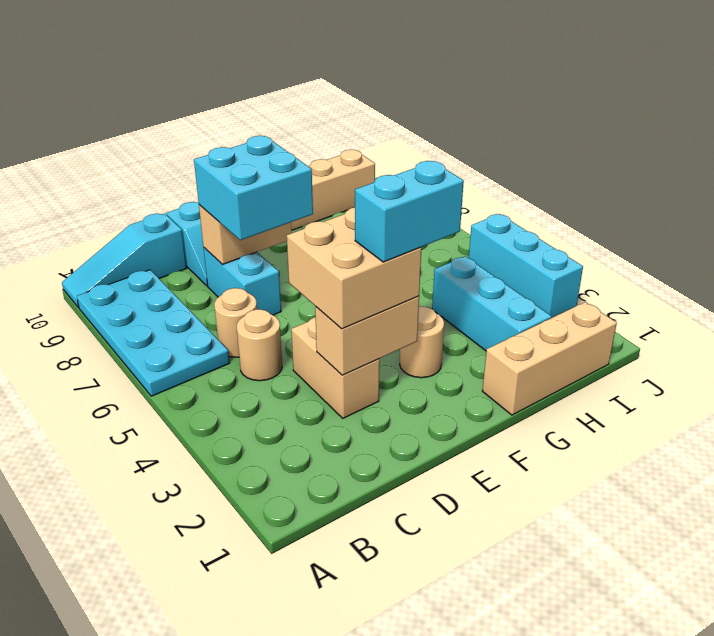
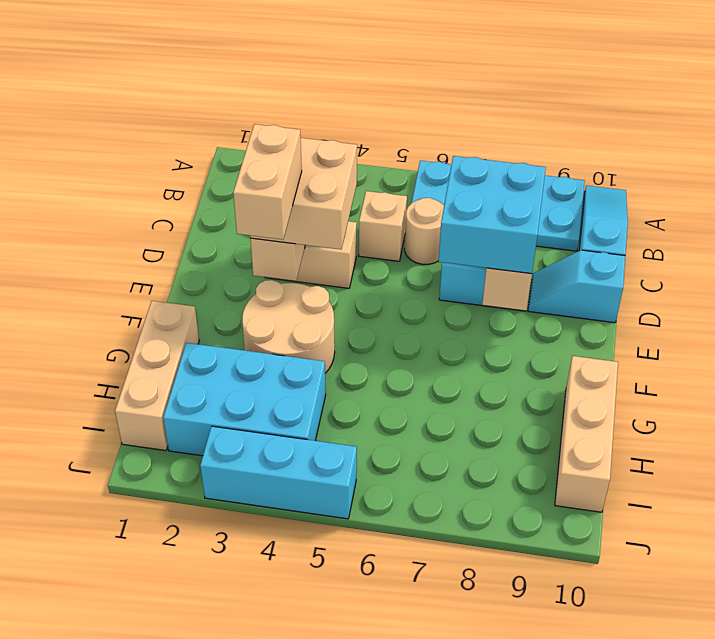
tan 1x1 round brick [237,309,282,381] -> tan 1x1 brick [359,191,407,261]
cyan 1x2 brick [355,161,464,262] -> tan 1x2 brick [233,124,302,240]
tan 1x1 round brick [400,307,444,378] -> tan 2x2 round brick [242,280,335,373]
cyan 1x3 brick [432,256,552,351] -> cyan 2x3 brick [163,343,326,456]

